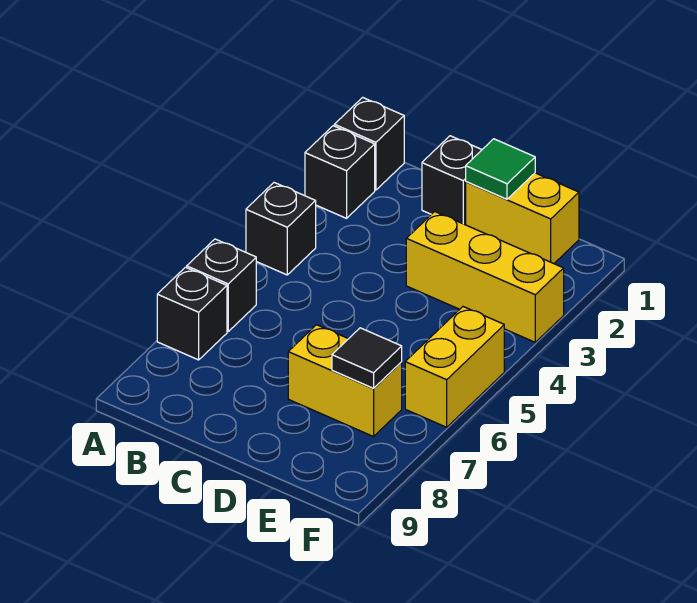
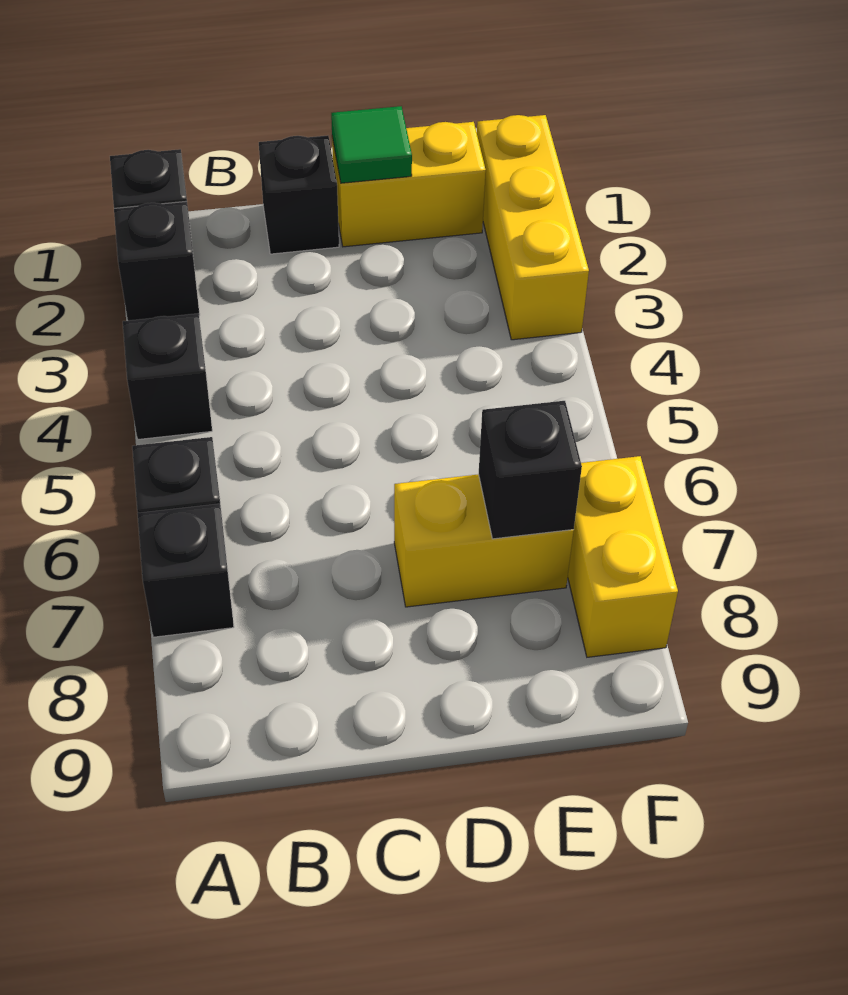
yellow 1x3 brick [406,212,564,342] -> yellow 1x3 brick turned to [477,115,589,340]
black 1x1 tile [332,328,402,388] -> black 1x1 brick [479,401,582,539]
yellow 1x2 brick [405,307,504,427] -> yellow 1x2 brick moved to [568,456,678,657]

